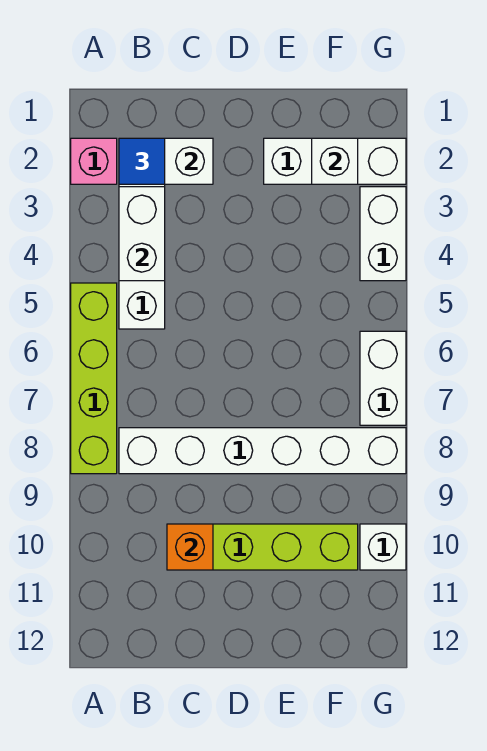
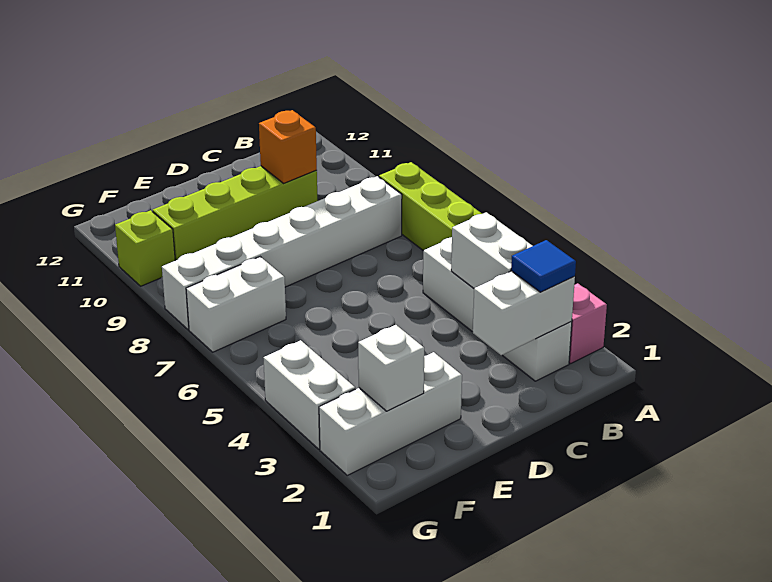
white 1x2 brick [360,331,406,425] -> white 1x2 brick turned to [186,257,286,352]
white 1x1 brick [360,524,406,570] -> lime 1x1 brick [115,210,175,286]

